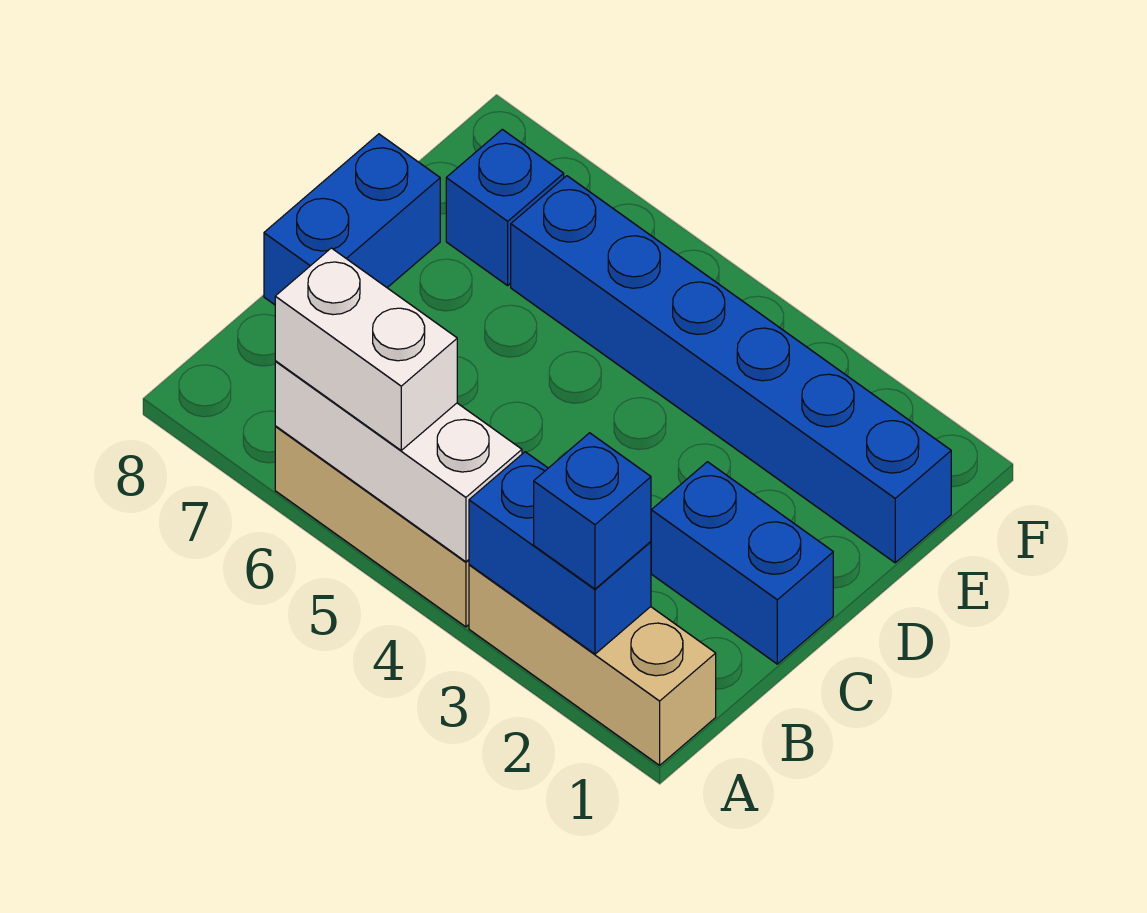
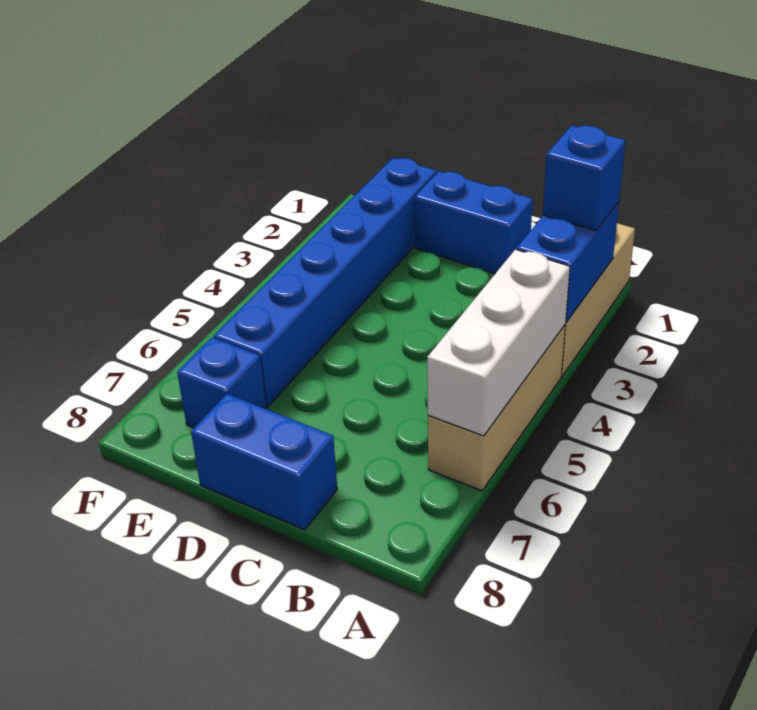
white 1x2 brick [275,248,457,450] -> none
blue 1x2 brick [651,462,833,664] -> blue 1x2 brick turned to [415,171,533,274]

